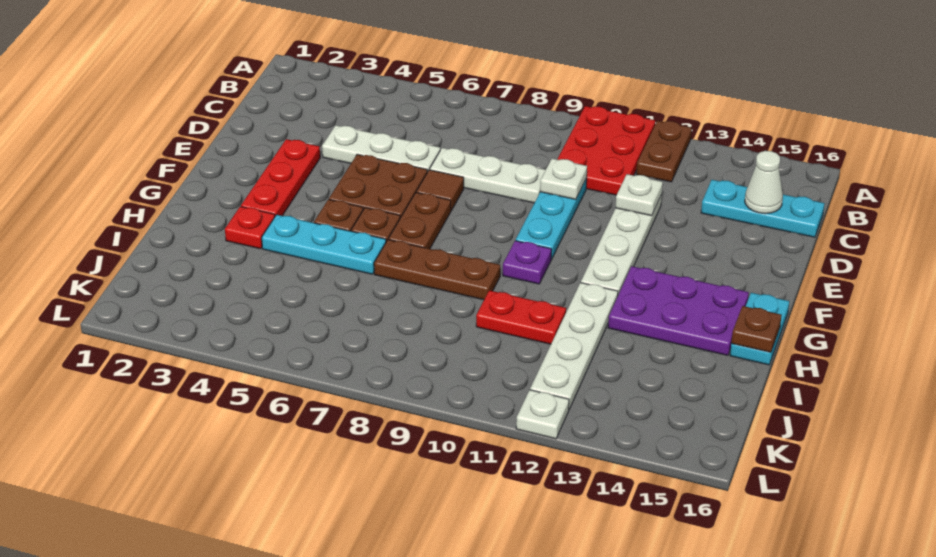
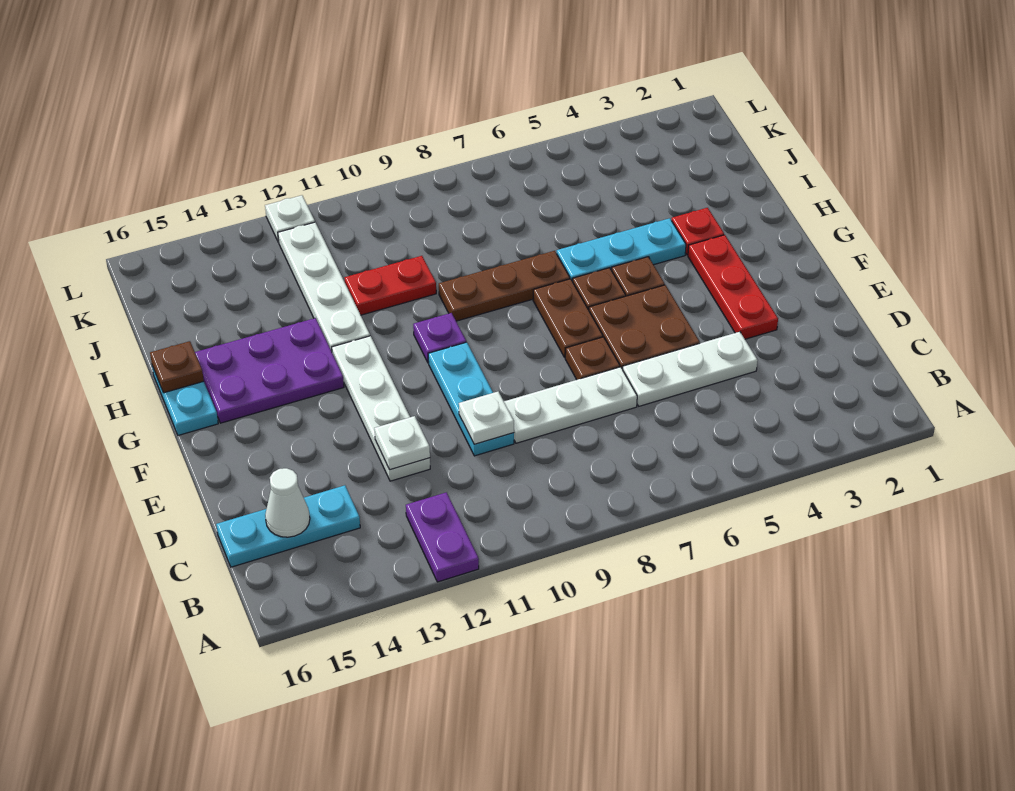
red 2x3 plate [557,106,655,195] -> none
brown 1x2 plate [636,121,692,182] -> purple 1x2 plate [406,492,479,582]
brown 1x1 tile [416,170,464,210] -> brown 1x1 plate [565,337,620,380]

